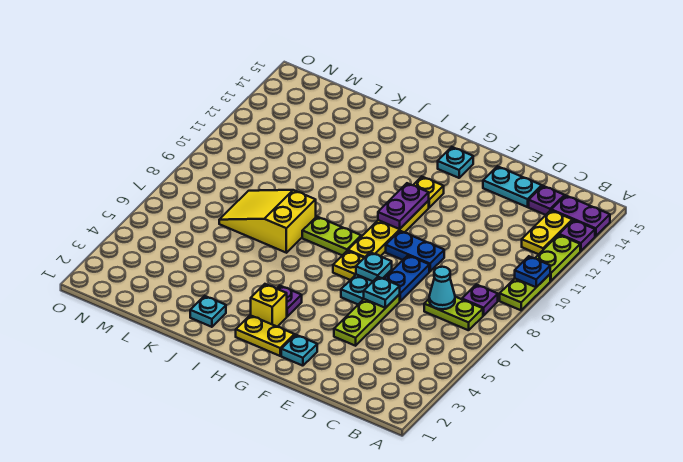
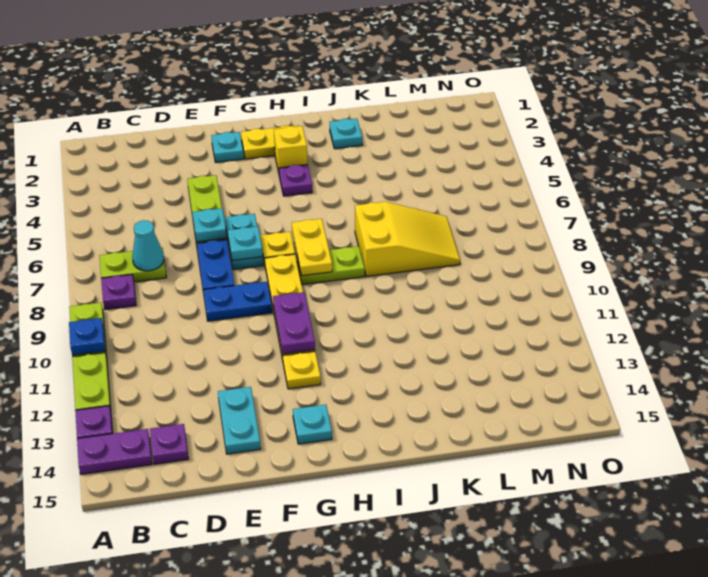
yellow 1x2 plate [522,210,572,254] -> yellow 1x2 plate moved to [292,219,332,276]
cyan 1x2 plate [483,166,542,207] -> cyan 1x2 plate turned to [218,387,261,454]

